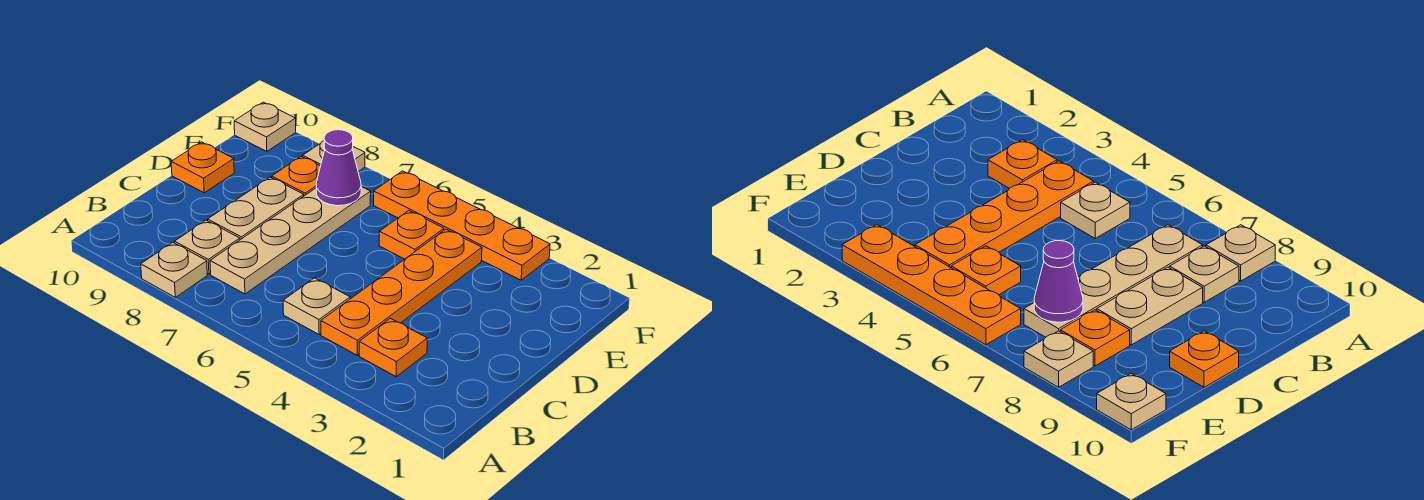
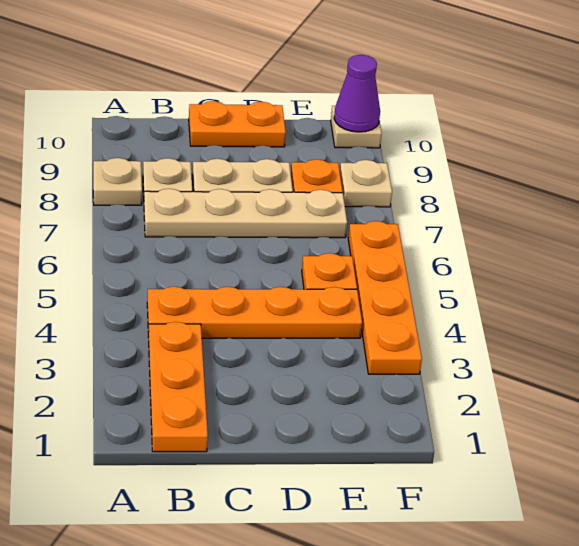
orange 1x1 plate [359,318,427,377] -> orange 1x3 plate [149,322,208,452]
tan 1x1 plate [283,278,350,334] -> none
orange 1x1 plate [171,142,234,193] -> orange 1x2 plate [189,101,286,147]
purple 1x1 cone [316,130,361,206] -> purple 1x1 cone moved to [334,55,380,132]

